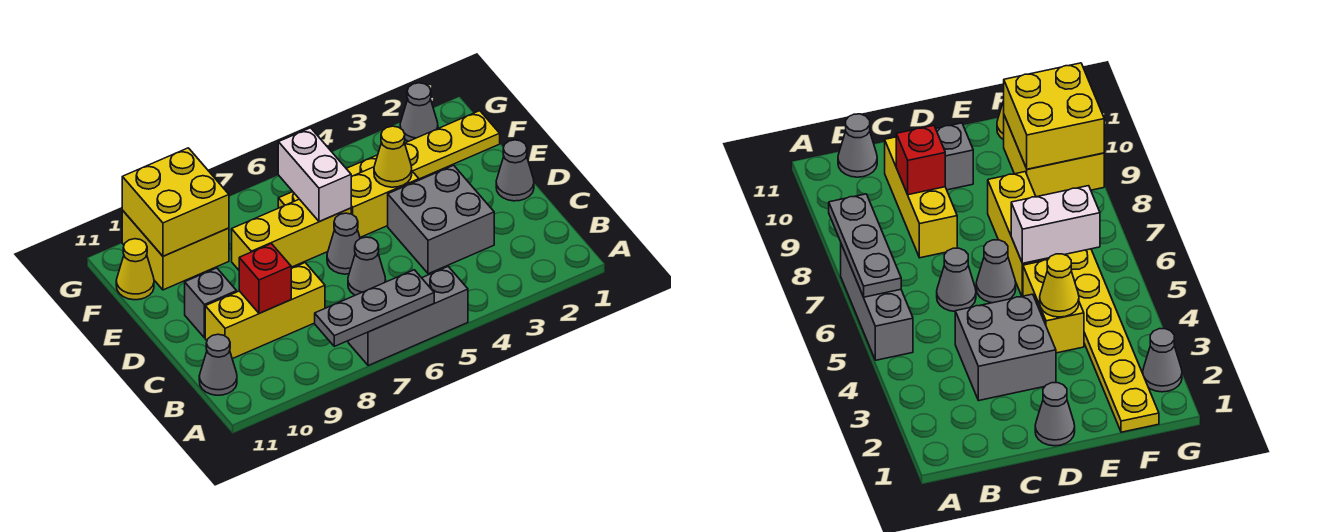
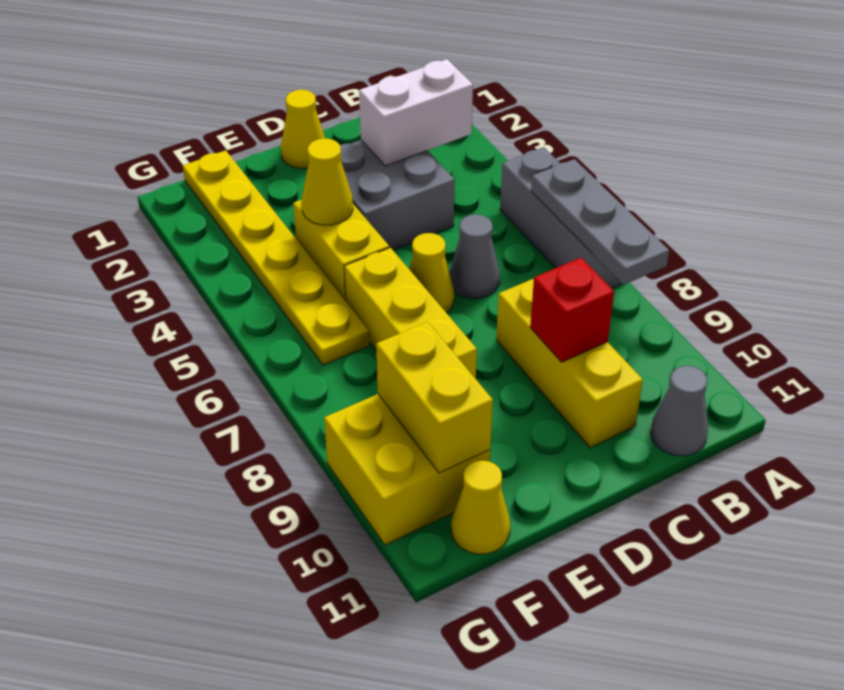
grey 1x1 cone [496,140,534,201] -> yellow 1x1 cone [281,90,325,169]
grey 1x1 cone [327,213,360,274] -> yellow 1x1 cone [409,233,454,313]
grey 1x1 brick [185,268,237,338] -> none
white 1x2 brick [278,128,351,222] -> white 1x2 brick moved to [359,59,473,166]
yellow 2x2 brick [122,148,229,256] -> yellow 1x2 brick [376,322,493,473]
grey 1x1 cone [400,83,438,141] -> none

